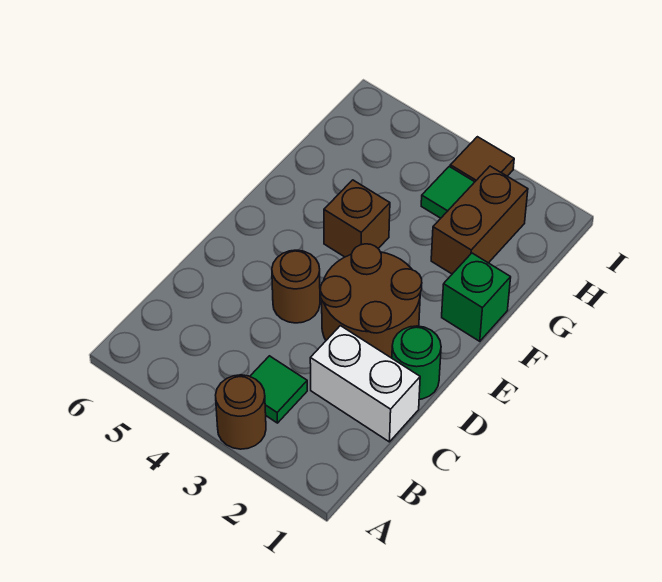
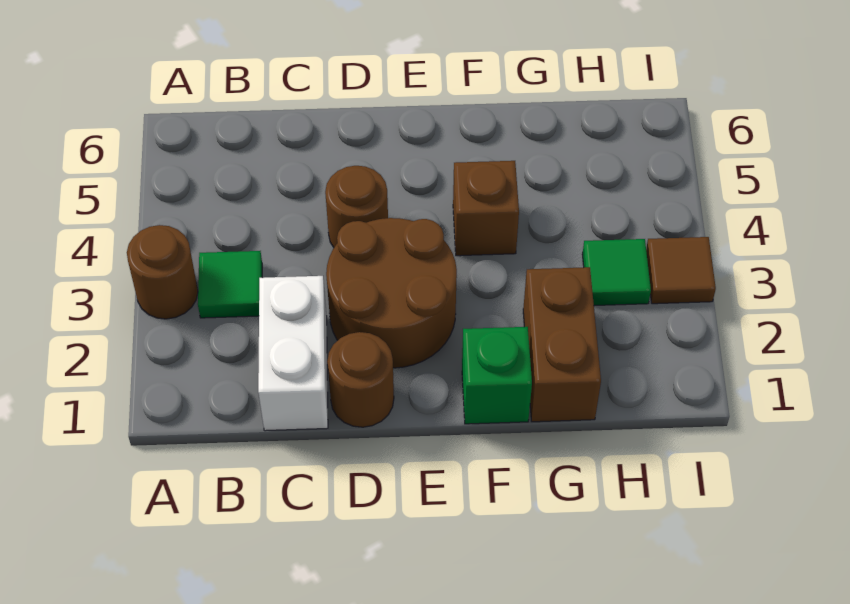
green 1x1 round brick [392,326,441,399] -> brown 1x1 round brick [327,332,394,427]
brown 1x2 brick [431,166,528,274] -> brown 1x2 brick turned to [523,267,601,422]

